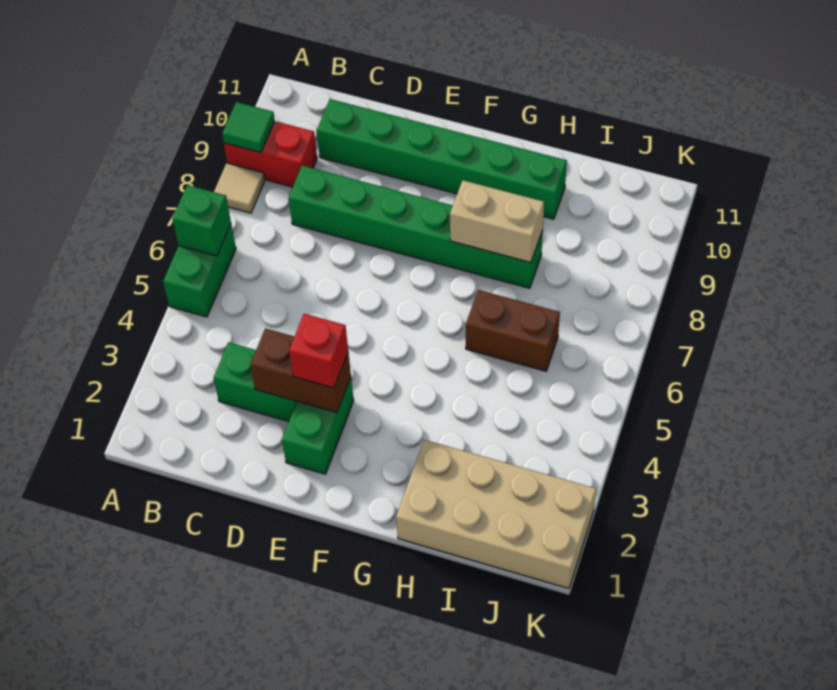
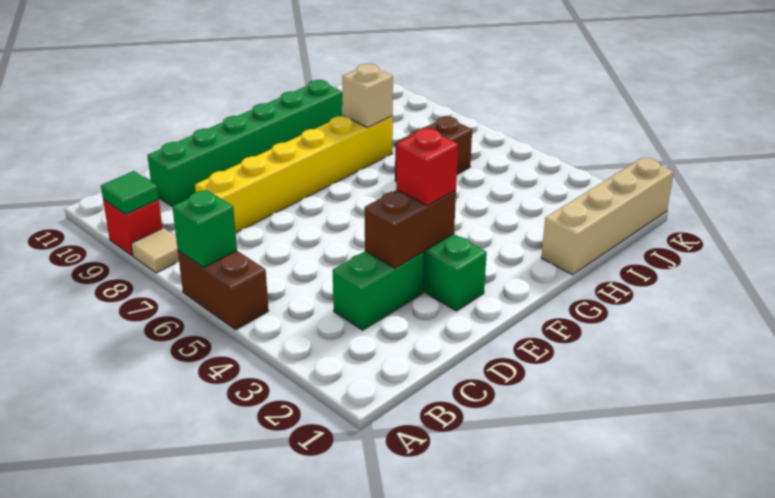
green 1x2 brick [163,224,236,317] -> brown 1x2 brick [178,251,269,330]
red 1x2 brick [224,121,317,187] -> red 1x1 brick [103,199,162,255]
green 1x6 brick [288,166,543,288] -> yellow 1x6 brick [195,116,393,233]
tan 1x2 brick [450,180,544,263] -> tan 1x1 brick [342,64,393,127]
tan 2x4 brick [396,440,596,589] -> tan 1x4 brick [541,158,674,275]

